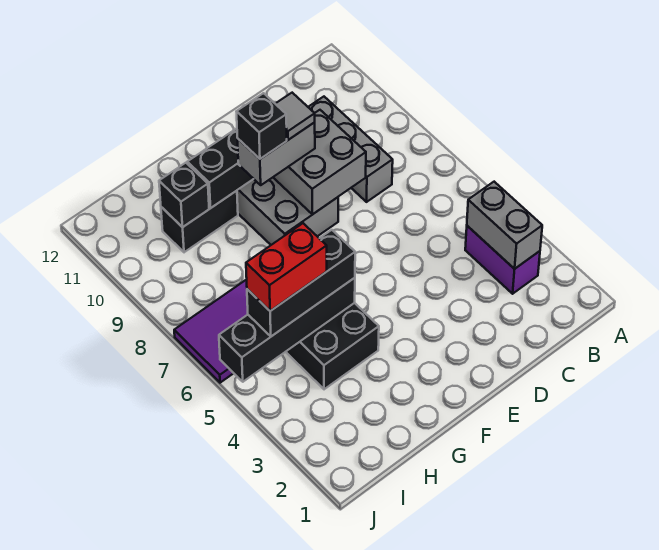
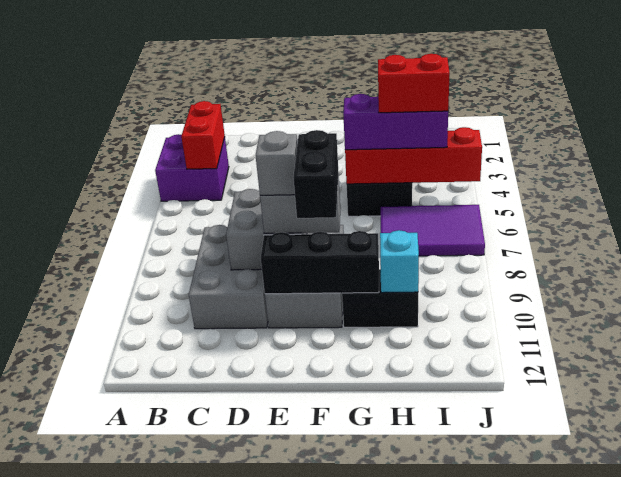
purple 1x2 brick [465,226,540,294] -> purple 2x2 brick [155,134,229,201]
grey 1x2 brick [467,182,542,269] -> red 1x2 brick [181,101,225,169]
grey 1x3 brick [308,97,393,202] -> grey 2x3 brick [189,225,268,329]
grey 1x1 tile [275,93,315,140] -> grey 1x1 brick [256,131,298,195]
black 1x1 brick [236,93,287,159] -> black 1x2 brick [293,130,338,218]
black 1x4 brick [219,278,355,382] -> red 1x4 brick [345,127,482,184]
black 1x3 brick [247,230,355,336] -> purple 1x3 brick [343,94,448,150]
black 1x1 brick [159,163,209,227] -> cyan 1x1 brick [380,230,419,293]

